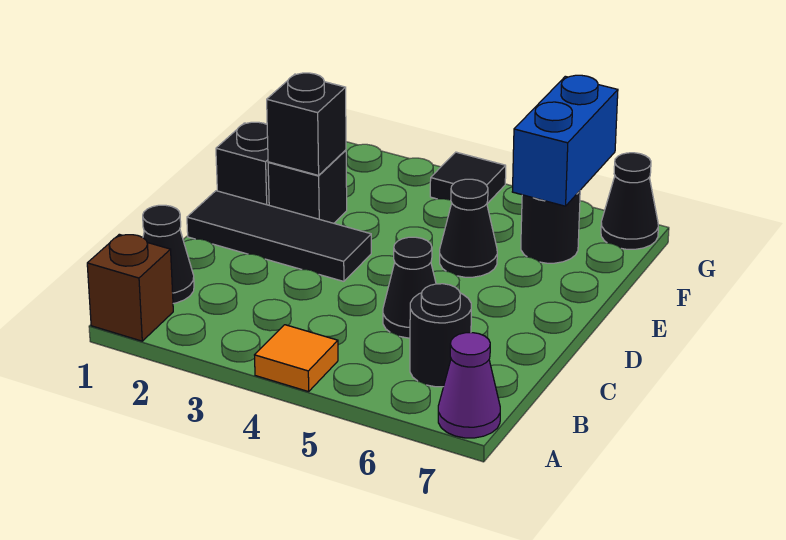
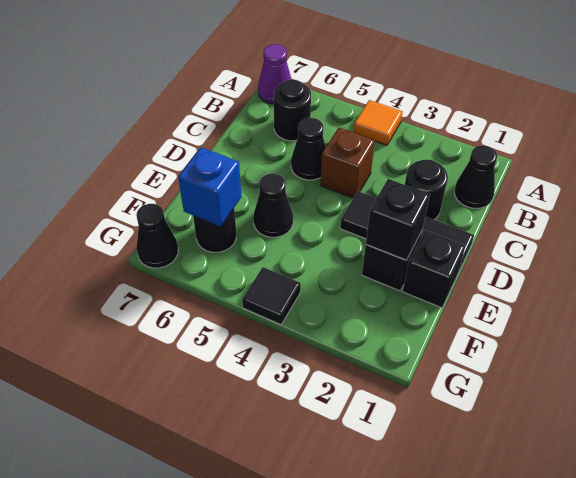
brown 1x1 brick [87,234,173,341] -> brown 1x1 brick moved to [320,128,375,198]
none -> black 1x1 round brick [405,159,448,220]
blue 1x2 brick [512,75,618,206] -> blue 1x1 brick [178,147,241,226]

